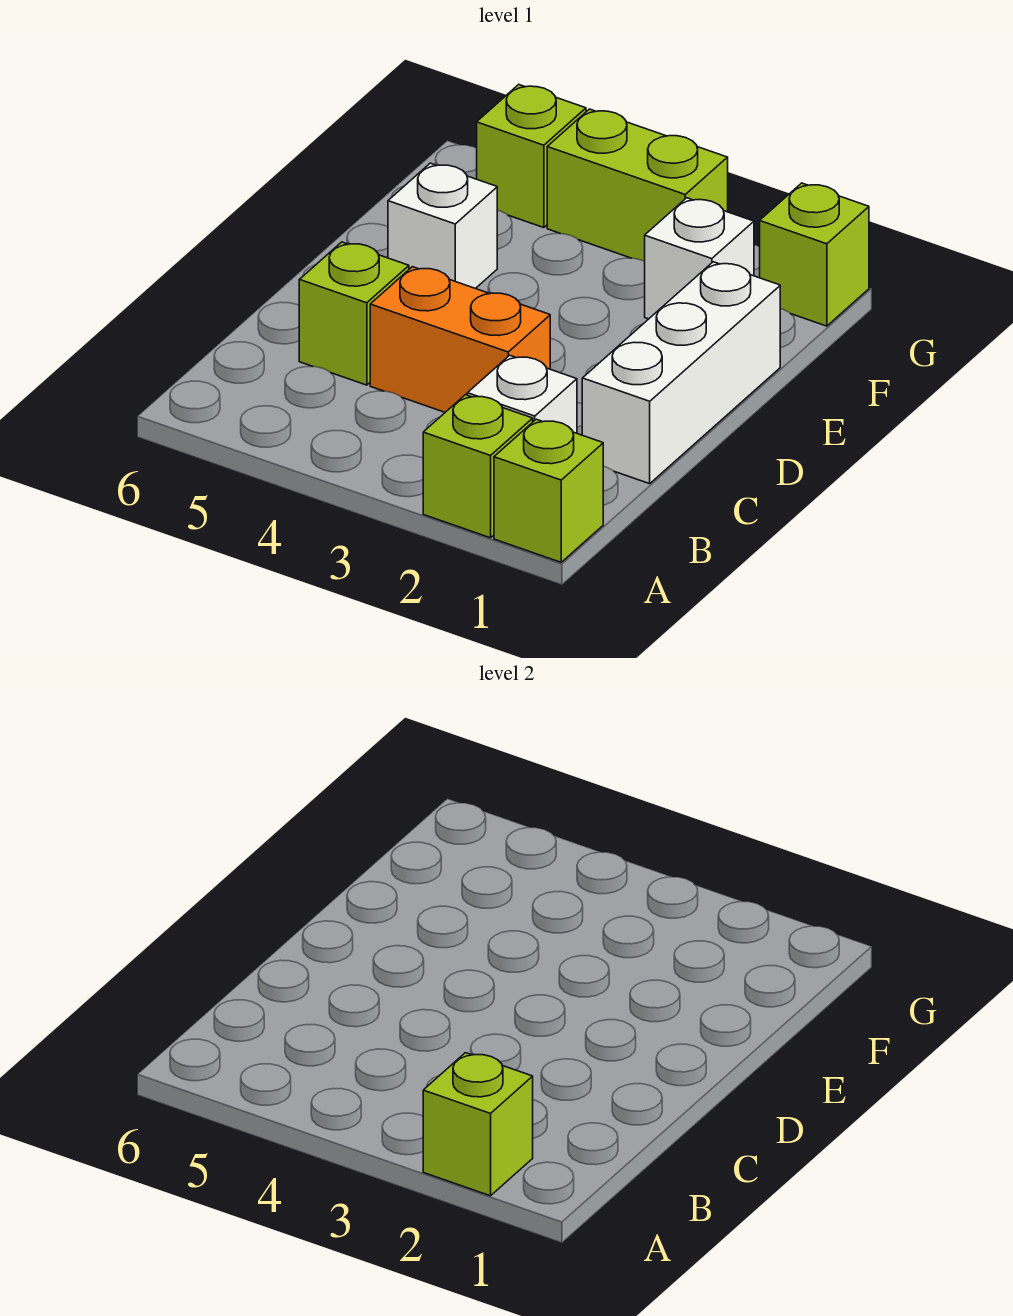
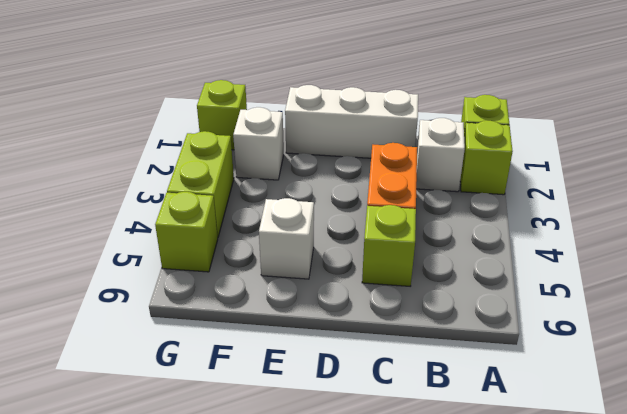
lime 1x1 brick [423,1053,533,1196] -> none

